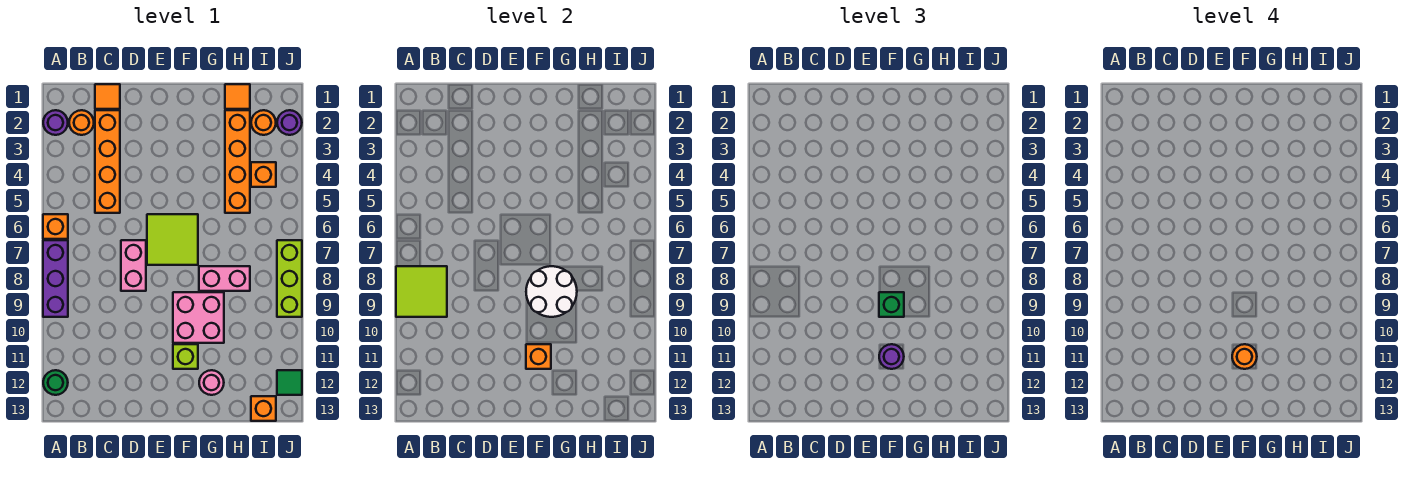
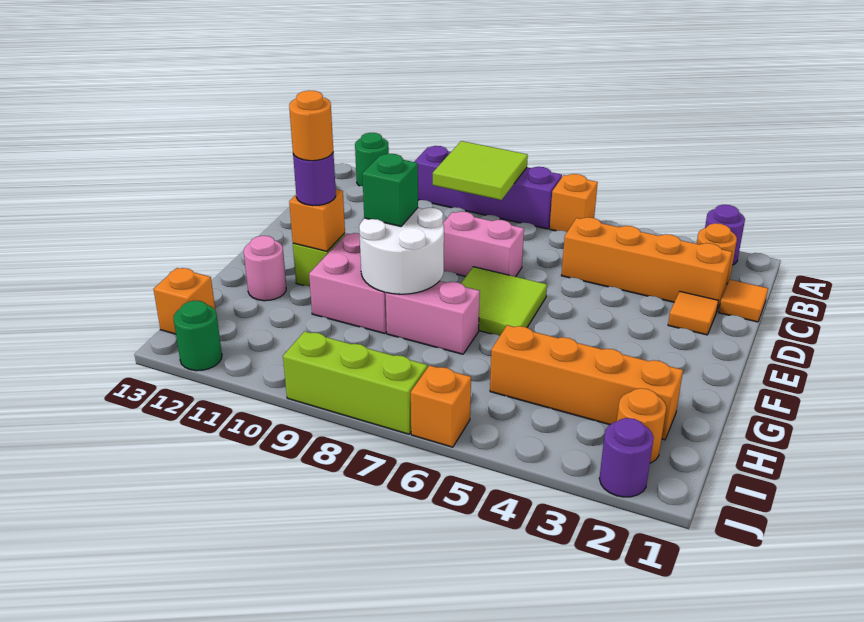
purple 1x3 brick [43,240,68,317] -> purple 1x4 brick [414,146,562,229]
pink 1x2 brick [199,266,250,291] -> pink 1x2 brick turned to [386,281,480,354]
orange 1x1 tile [225,84,250,109] -> orange 1x1 tile moved to [668,292,719,335]
orange 1x1 brick [251,162,276,187] -> orange 1x1 brick moved to [411,365,471,447]
green 1x1 tile [277,370,302,395] -> green 1x1 round brick [173,300,222,371]

